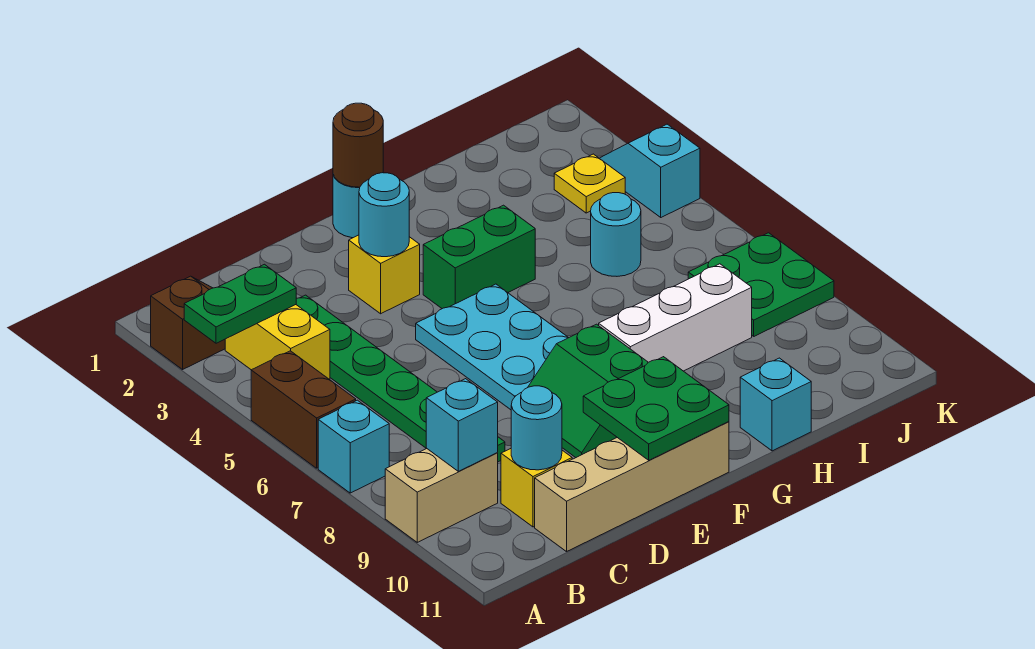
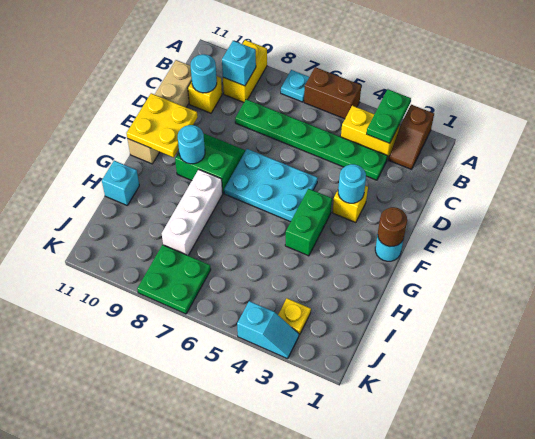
cyan 1x1 brick [318,400,389,493] -> cyan 1x1 plate [281,70,309,102]
tan 1x2 brick [385,448,498,542] -> yellow 1x2 brick [223,40,267,102]
green 2x2 plate [583,357,729,460] -> yellow 2x2 plate [127,93,198,157]
cyan 1x1 round brick [591,193,641,276] -> cyan 1x1 round brick moved to [178,125,205,164]

